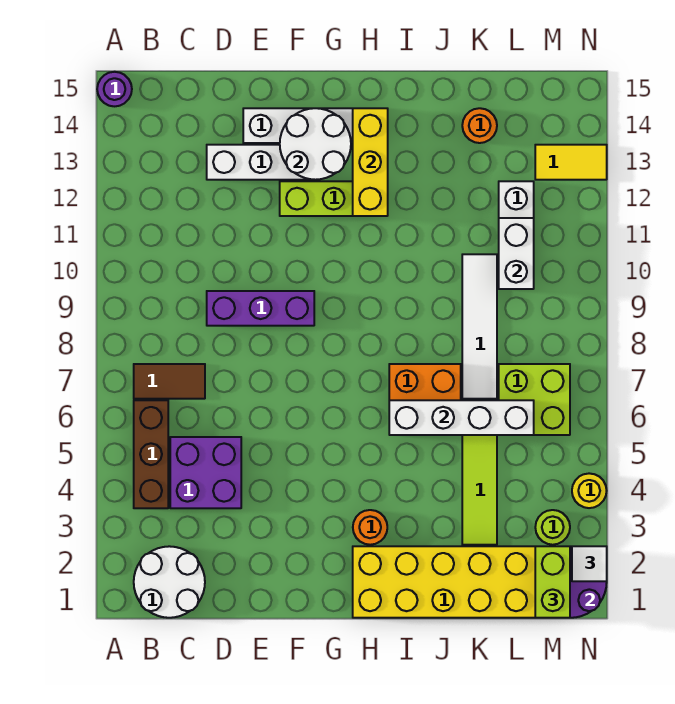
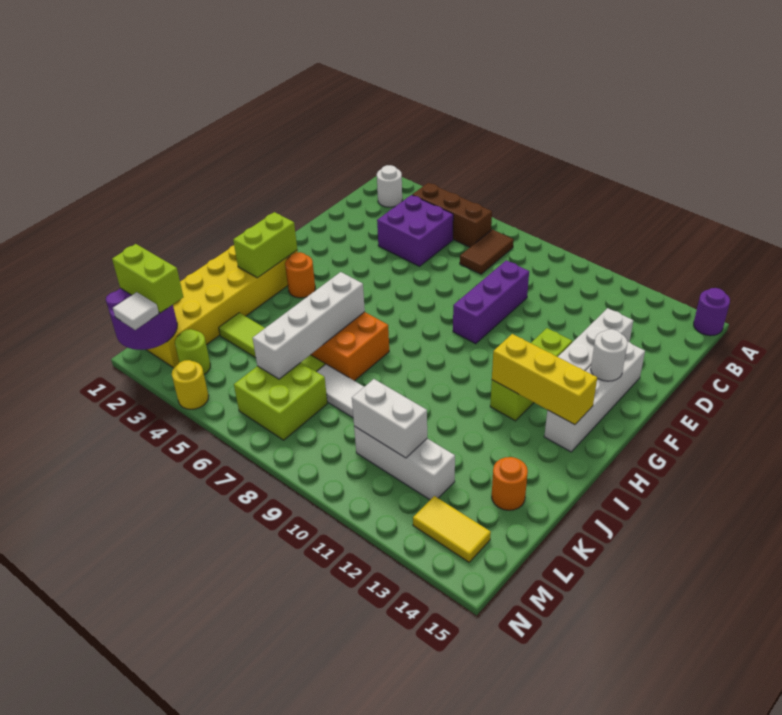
white 2x2 round brick [134,546,205,618] -> white 1x1 round brick [377,165,402,207]
white 2x2 round brick [280,108,351,180] -> white 1x1 round brick [591,329,628,381]
none -> lime 1x2 brick [233,212,297,278]
yellow 1x2 tile [535,145,607,180] -> yellow 1x2 tile turned to [413,496,491,562]

